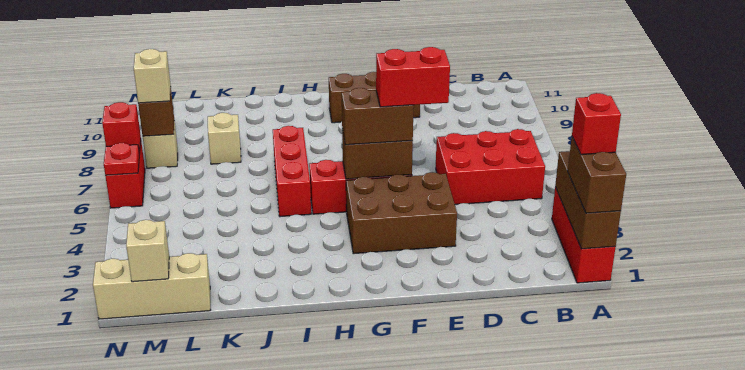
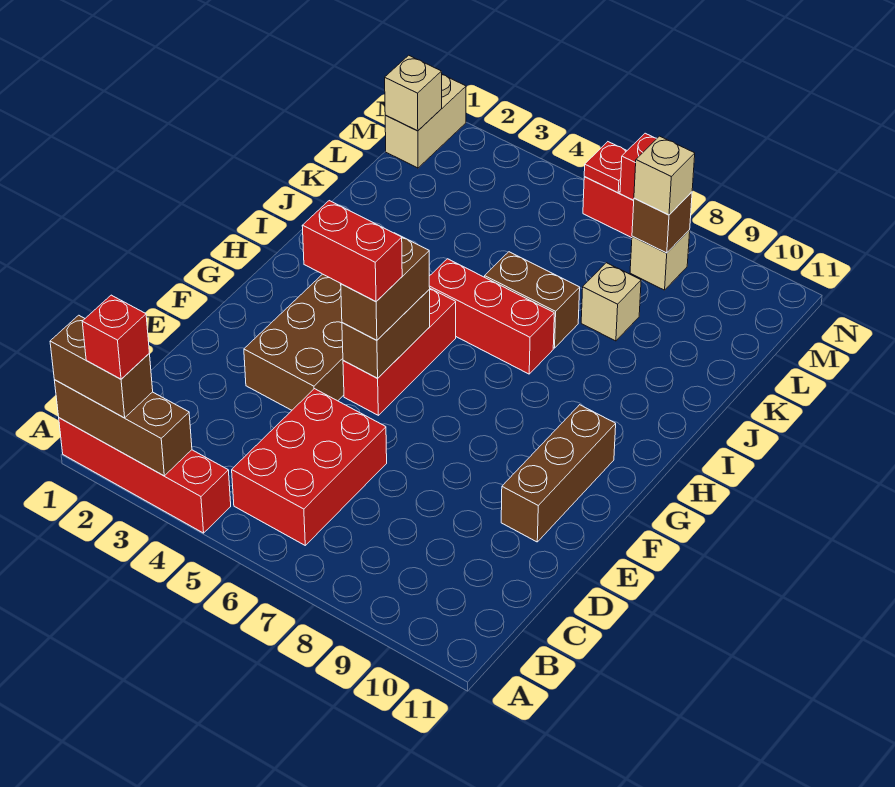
red 1x3 brick [552,187,615,283] -> red 1x4 brick [59,418,231,533]
red 1x2 brick [376,47,450,107] -> red 1x2 brick turned to [302,201,402,302]
none -> brown 1x2 brick [485,252,580,348]
tan 1x3 brick [93,253,210,319] -> tan 1x2 brick [385,75,466,168]

